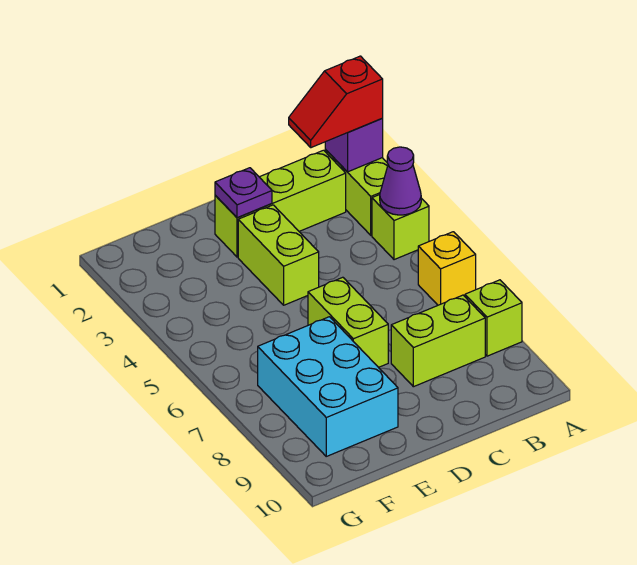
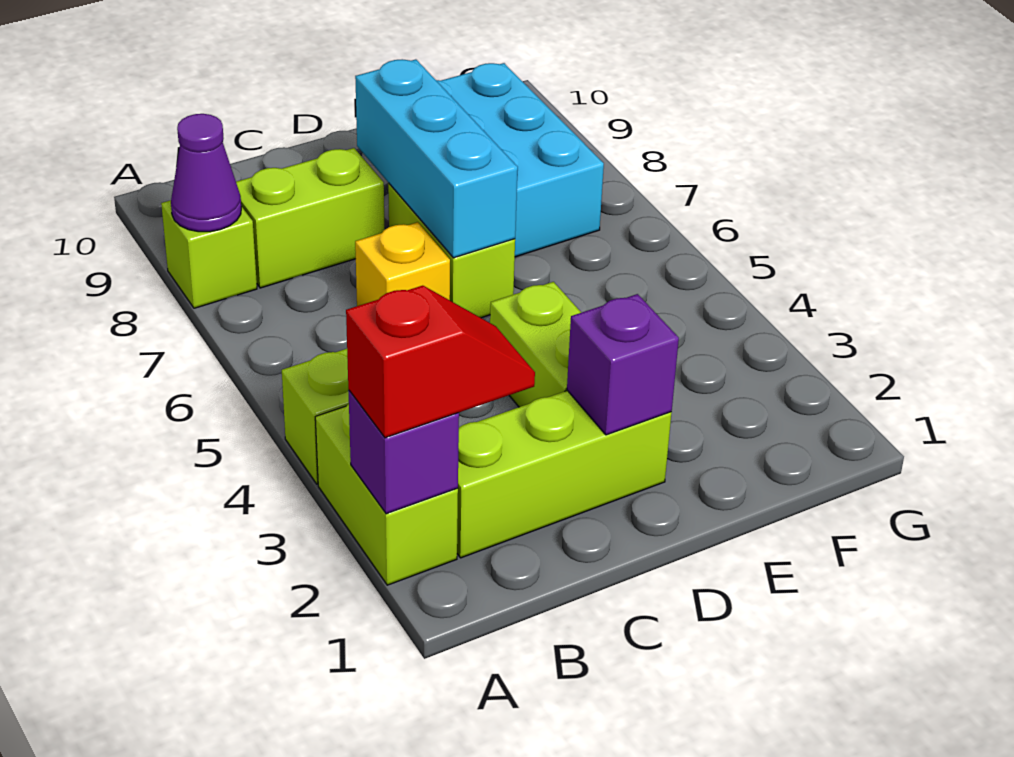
purple 1x1 cone [380,147,421,215] -> purple 1x1 cone moved to [171,114,241,232]
yellow 1x1 brick [418,232,476,305] -> yellow 1x1 brick moved to [355,222,450,306]
purple 1x1 plate [215,168,272,218] -> purple 1x1 brick [567,294,679,435]
none -> cyan 1x3 brick [355,59,518,258]

